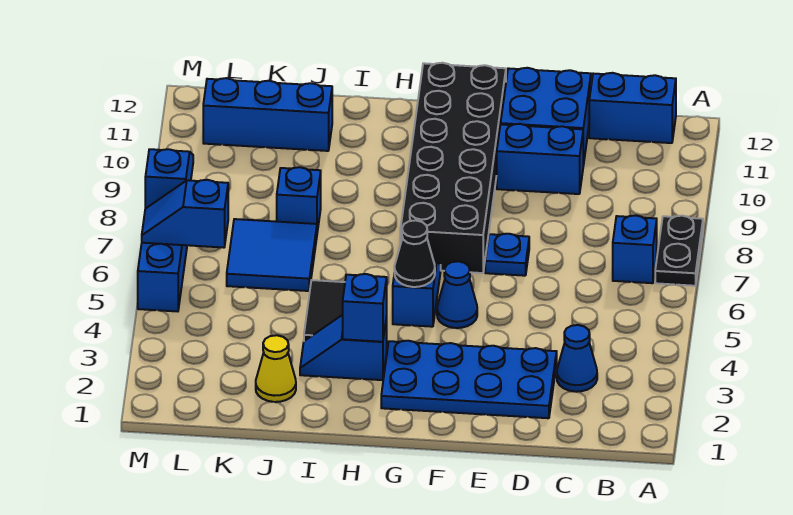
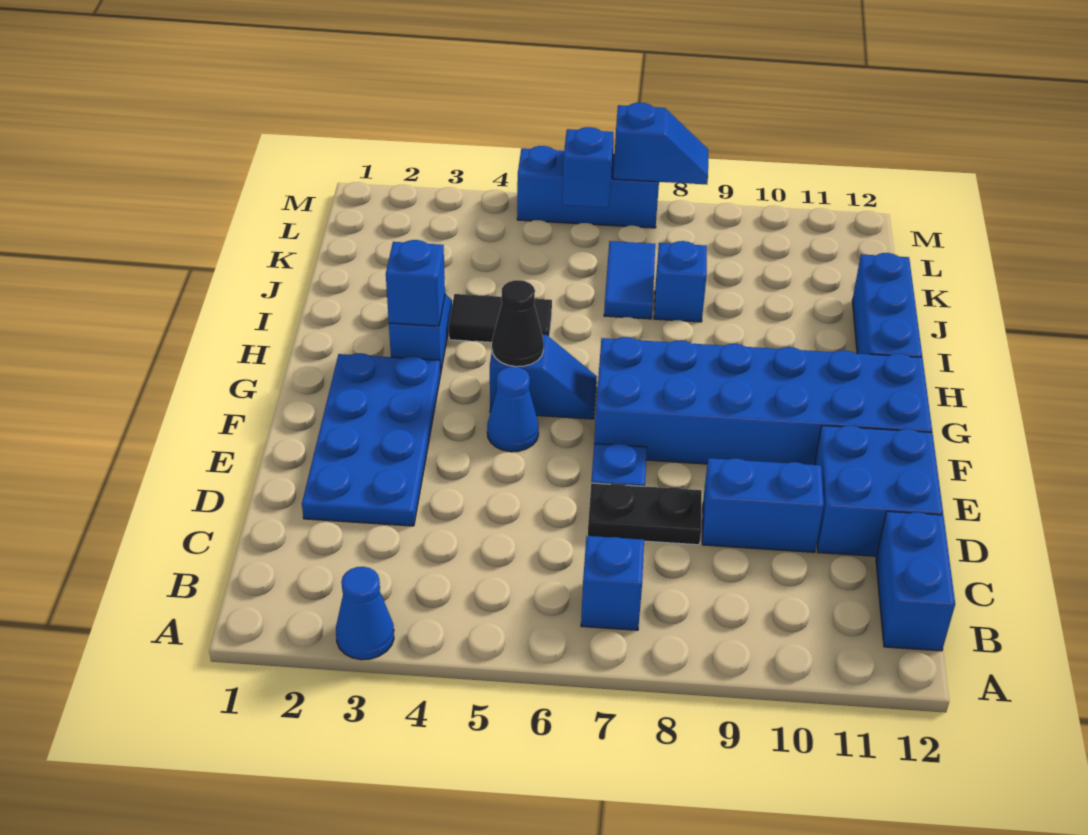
black 1x2 plate [655,216,703,286] -> black 1x2 plate moved to [588,483,702,545]
blue 1x1 cone [557,325,597,392] -> blue 1x1 cone moved to [336,567,394,660]
blue 1x2 brick [497,124,583,194] -> blue 1x2 brick turned to [702,458,824,552]
black 2x6 brick [400,63,506,273] -> blue 2x6 brick [594,337,932,465]
yellow 1x1 cone [256,335,296,402] -> none
blue 2x2 tile [227,219,317,291] -> blue 1x2 tile [604,241,655,319]
blue 1x3 brick [203,78,332,151] -> blue 1x3 brick moved to [852,253,922,357]

